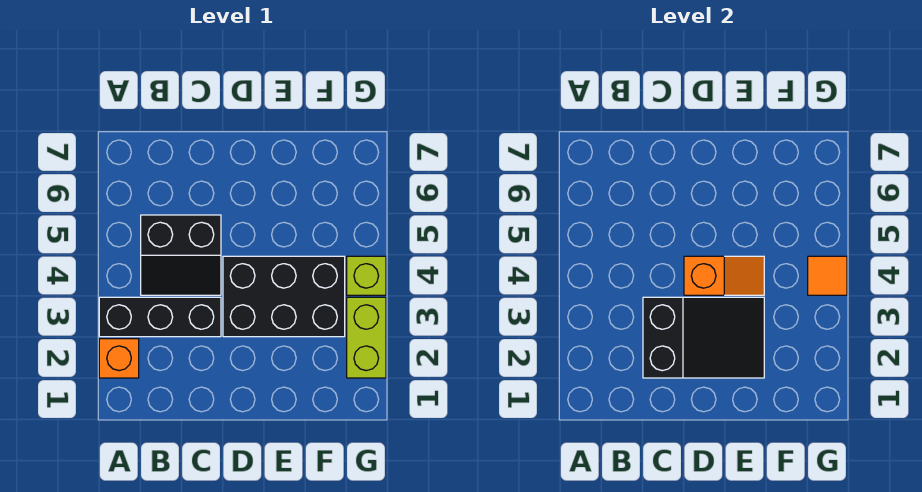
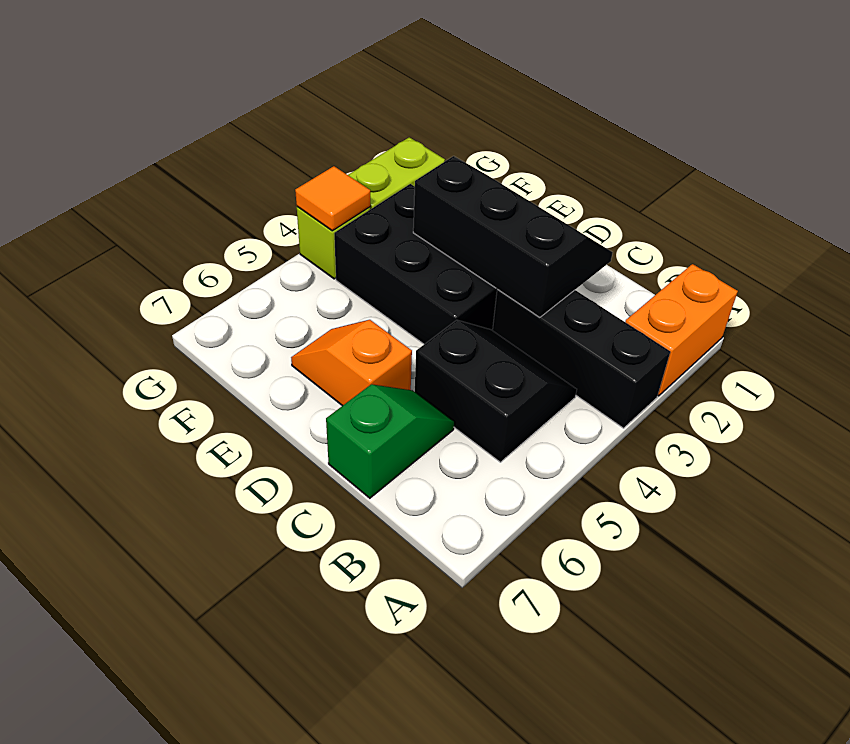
orange 1x1 brick [99,339,139,378] -> orange 1x2 brick [625,264,738,396]
black 2x3 slope [643,297,764,378] -> black 2x3 slope turned to [413,156,613,317]
none -> green 1x2 slope [326,384,454,498]
orange 1x2 slope [684,256,764,295] -> orange 1x2 slope moved to [291,320,412,406]

